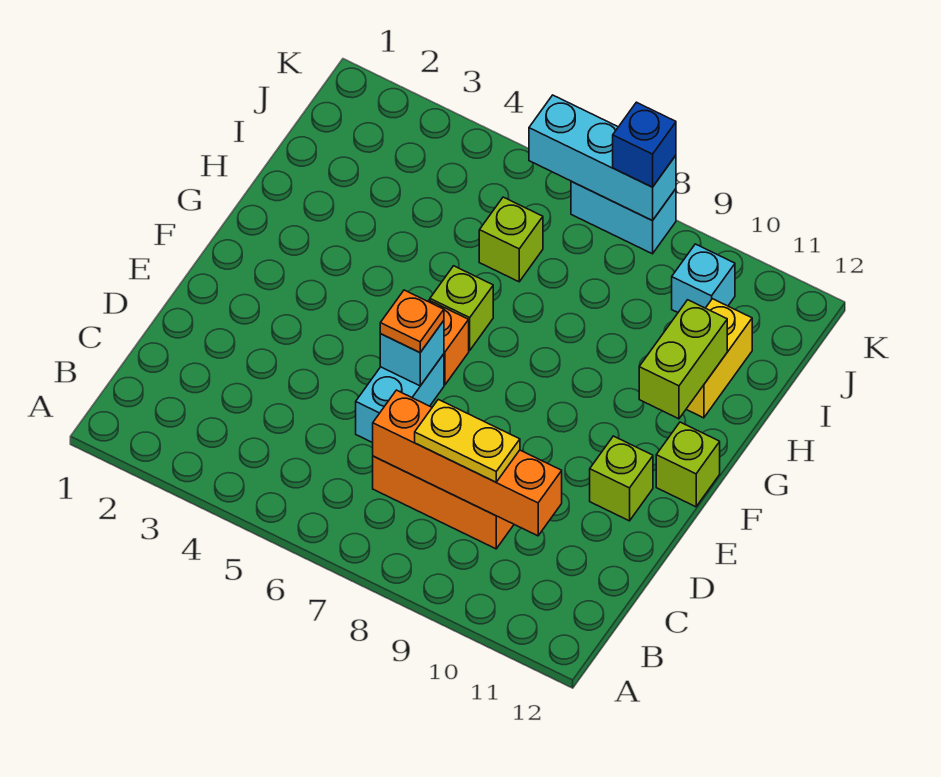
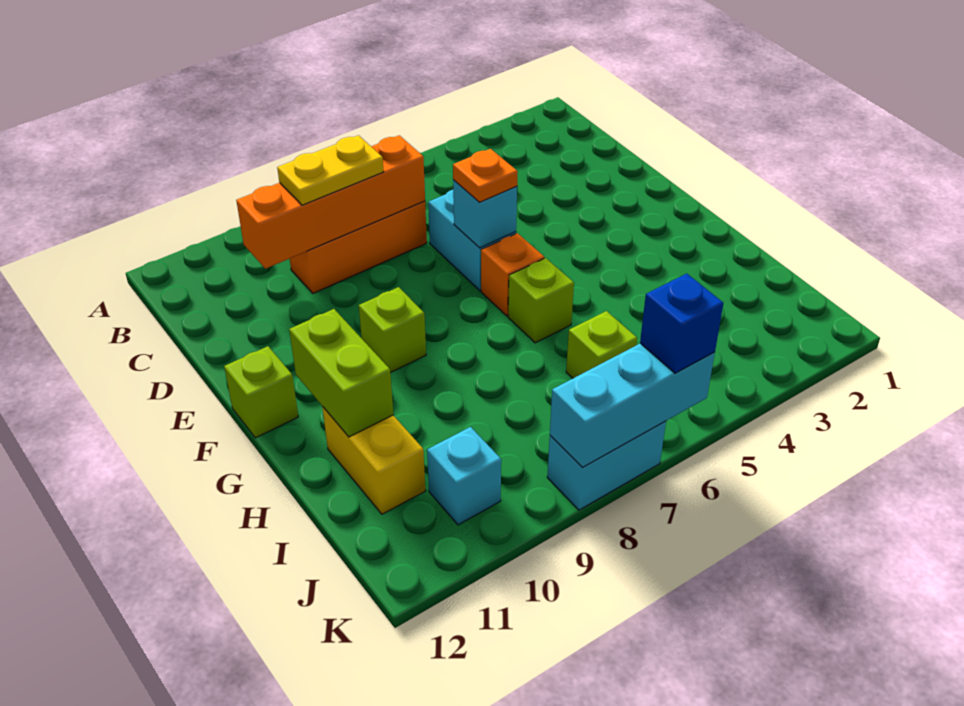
lime 1x1 brick [590,436,653,521] -> lime 1x1 brick moved to [359,287,426,373]
blue 1x1 brick [613,102,676,187] -> blue 1x1 brick moved to [640,274,723,373]

